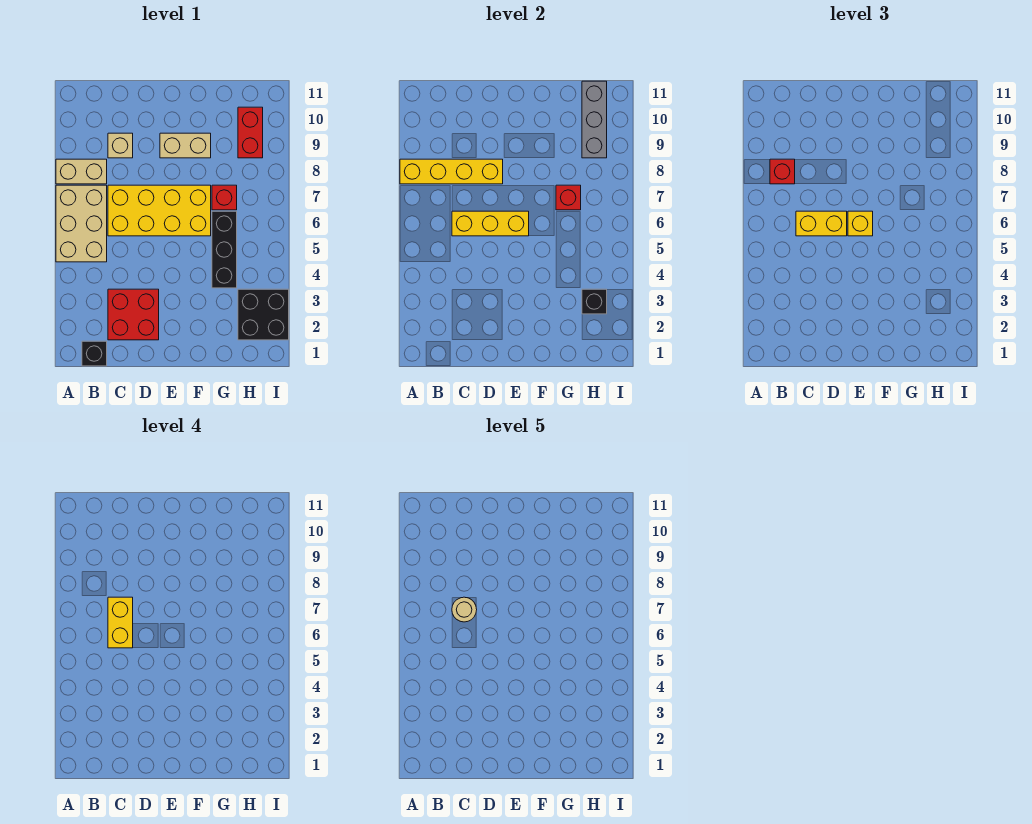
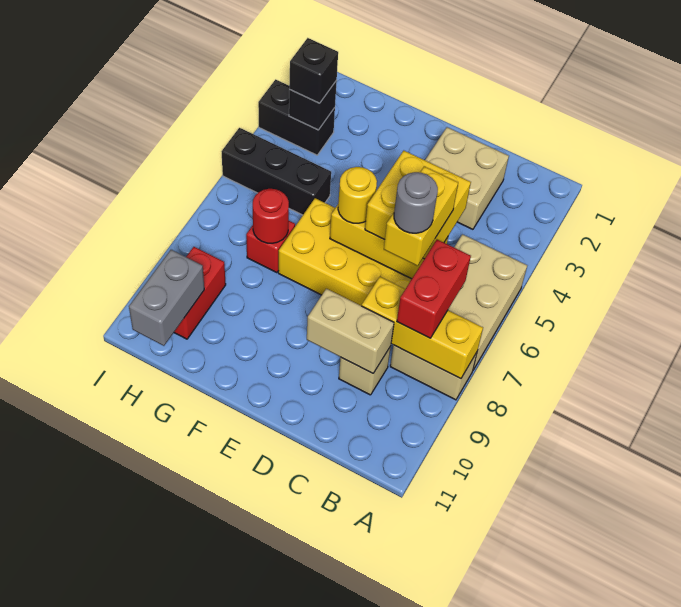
yellow 1x4 brick [400,159,503,184] -> yellow 1x3 brick [362,277,483,379]
black 1x1 brick [82,341,107,366] -> black 1x1 brick moved to [289,38,338,103]
red 1x1 brick [770,159,795,184] -> red 1x2 brick [397,240,471,338]
red 2x2 brick [108,289,159,340] -> tan 2x2 brick [425,127,509,229]
yellow 1x2 brick [796,211,847,236] -> yellow 2x2 brick [365,151,471,259]
tan 1x1 round brick [452,597,477,622] -> grey 1x1 round brick [394,172,438,233]
yellow 1x1 brick [848,211,873,236] -> yellow 1x1 round brick [338,167,377,223]
tan 1x2 brick [160,133,211,158] -> tan 1x2 brick moved to [307,289,394,373]
black 1x3 brick [212,211,237,288] -> black 1x3 brick turned to [221,128,331,215]
red 1x1 brick [556,185,581,210] -> red 1x1 round brick [253,189,289,243]
black 2x2 brick [238,289,289,340] -> black 1x2 brick [258,79,335,155]
grey 1x3 brick [582,81,607,158] -> grey 1x2 brick [129,250,204,346]

